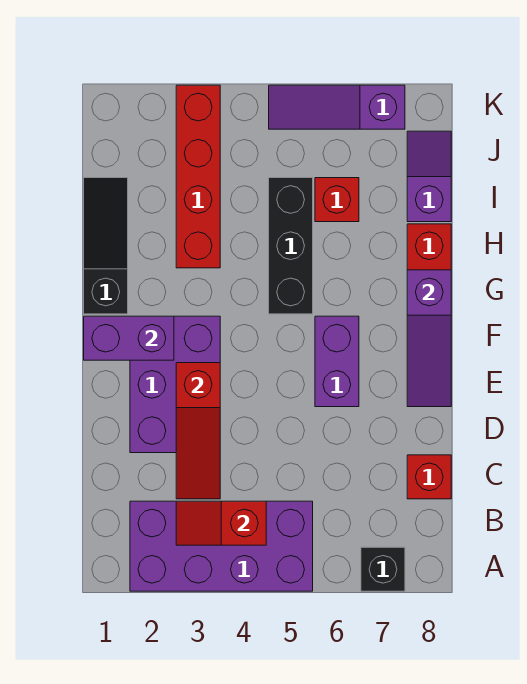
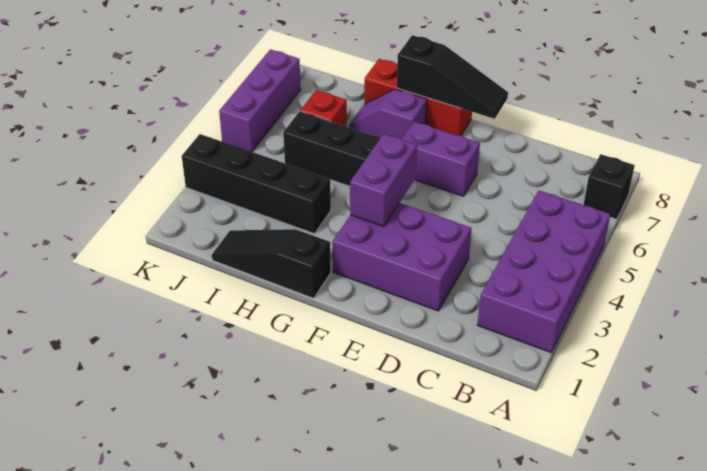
red 1x2 slope [176,501,266,545] -> none
red 1x3 slope [176,363,220,499] -> none
red 1x1 brick [407,455,451,499] -> none
purple 1x3 slope [407,270,451,407] -> black 1x3 slope [397,35,508,119]
purple 1x2 brick [84,316,174,360] -> purple 1x2 brick moved to [350,134,417,227]
red 1x4 brick [176,85,220,268] -> black 1x4 brick [182,134,331,234]
purple 1x2 slope [407,131,451,222] -> purple 1x2 slope moved to [349,89,427,139]
purple 1x3 slope [269,85,405,129] -> purple 1x3 brick [219,49,301,152]

